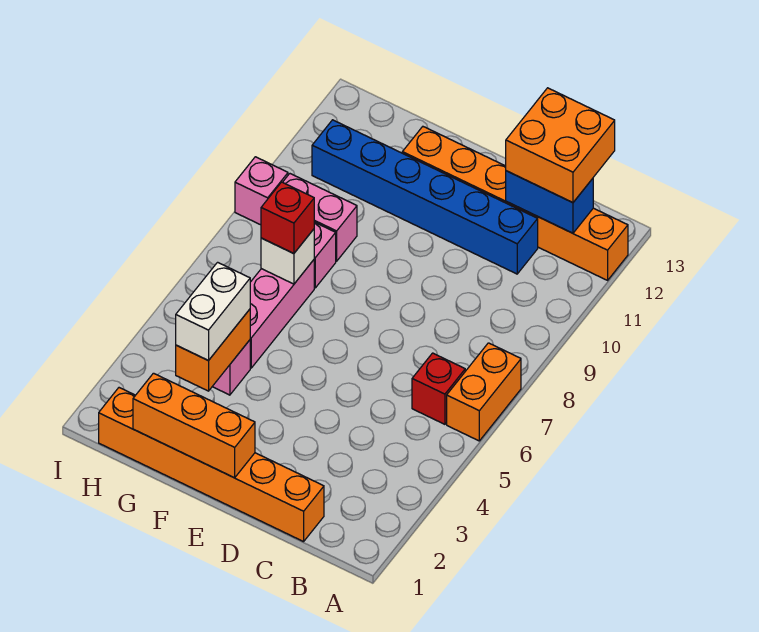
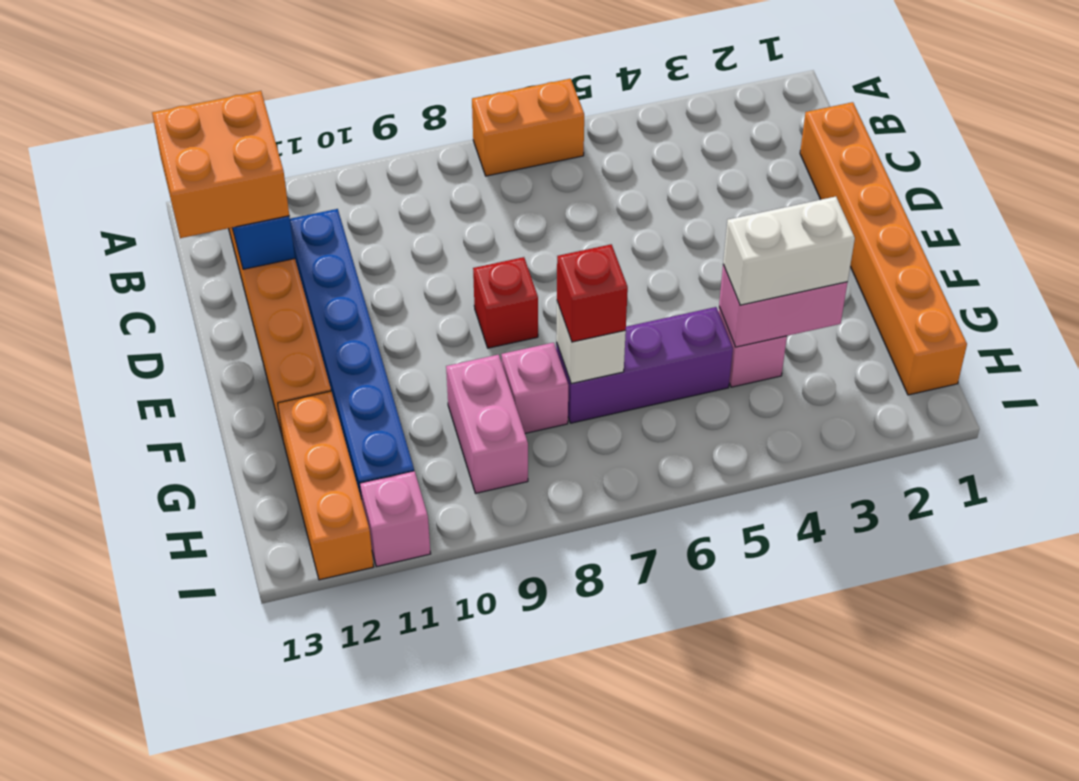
red 1x1 brick [412,353,465,424] -> red 1x1 brick moved to [473,257,538,348]
orange 1x3 brick [133,373,255,478] -> orange 1x3 brick moved to [278,391,373,580]
orange 1x2 brick [176,309,250,391] -> pink 1x2 brick [719,265,848,347]
pink 1x3 brick [250,260,314,368] -> purple 1x3 brick [556,307,733,423]
pink 1x1 brick [235,157,288,225] -> pink 1x1 brick moved to [360,471,431,566]

